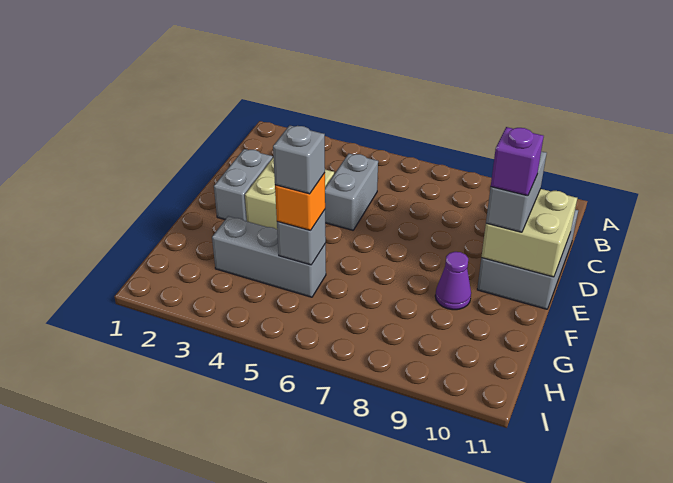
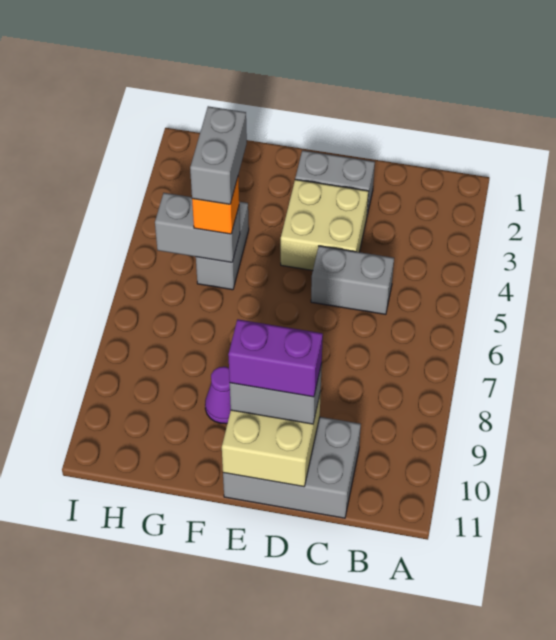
purple 1x1 brick [491,127,544,196] -> purple 1x2 brick [228,319,323,397]
grey 1x3 brick [212,216,326,297] -> grey 1x2 brick [196,202,249,290]
grey 1x1 brick [277,210,326,265] -> grey 1x2 brick [155,193,240,262]
grey 1x1 brick [273,125,325,194] -> grey 1x2 brick [190,106,247,204]

